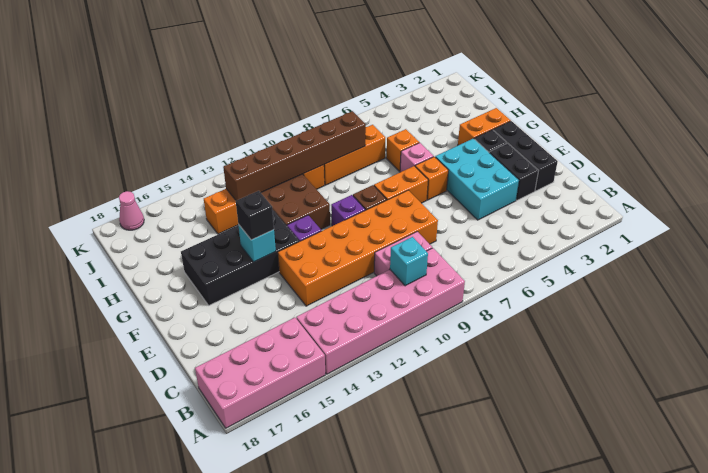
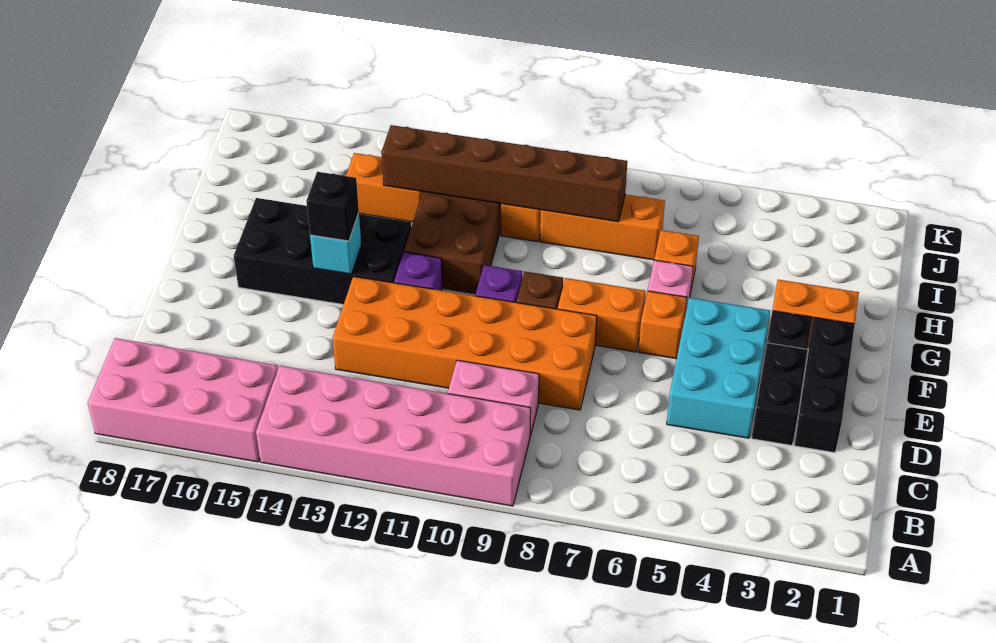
cyan 1x1 brick [390,237,428,286] -> none
pink 1x1 cone [119,191,144,230] -> none

